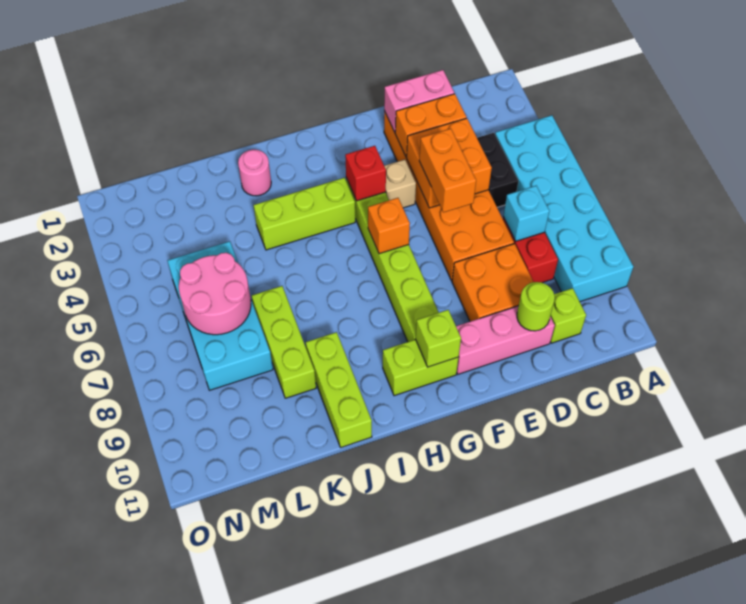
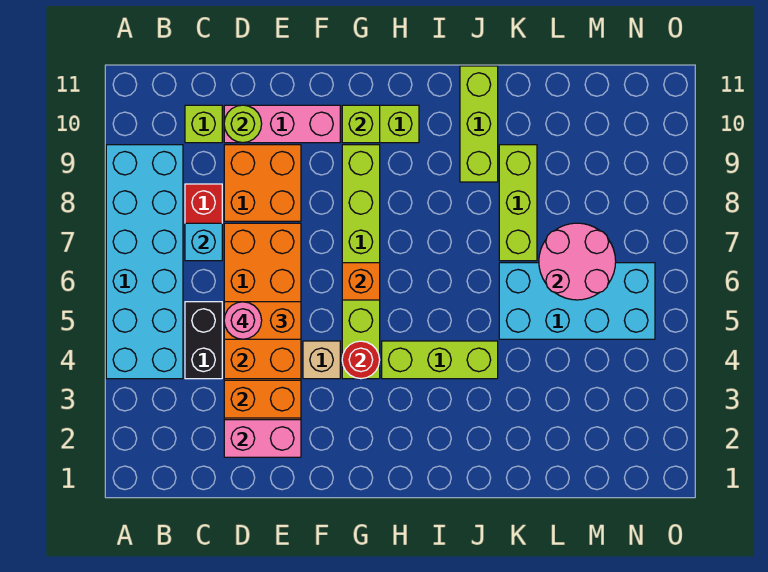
orange 1x2 brick [419,129,476,212] -> orange 1x2 brick turned to [224,302,301,339]
red 1x1 brick [345,146,386,201] -> red 1x1 round brick [342,341,380,379]
pink 1x1 round brick [238,149,271,196] -> pink 1x1 round brick moved to [224,302,262,339]
cyan 2x4 brick [167,241,273,390] -> cyan 2x4 brick turned to [499,263,655,339]

